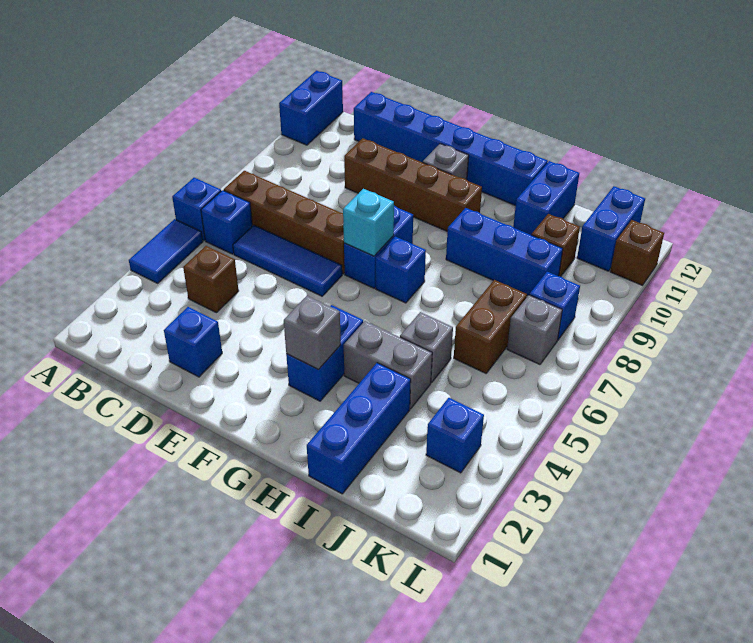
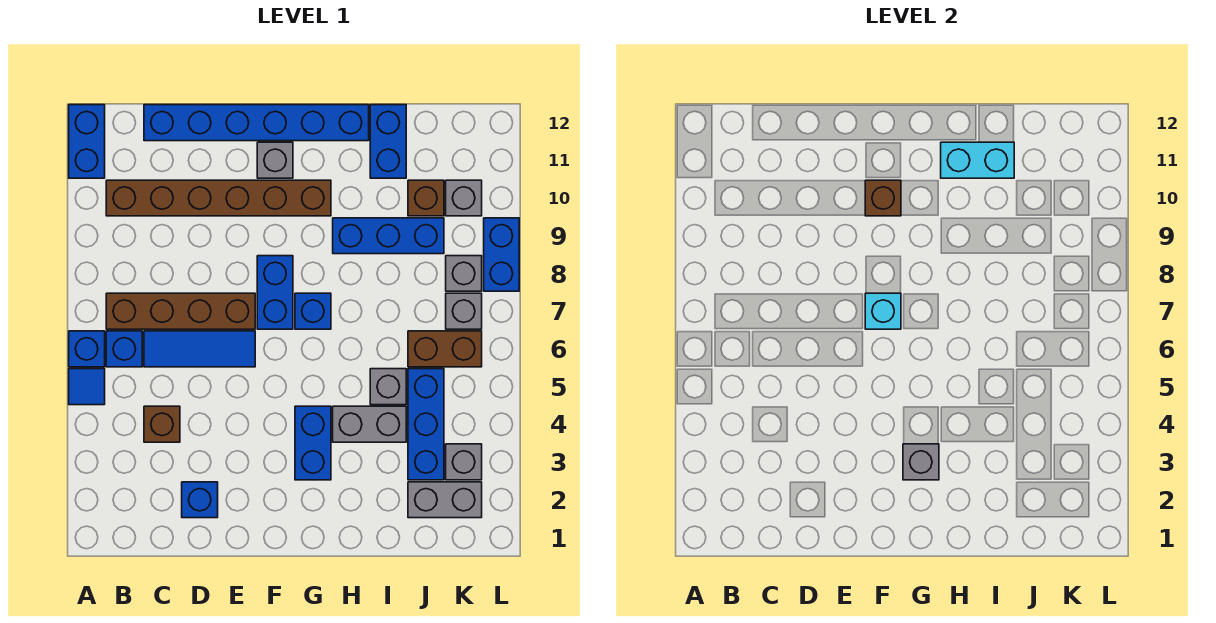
blue 1x2 tile [129,219,203,283] -> blue 1x1 tile [69,369,105,405]
brown 1x4 brick [344,138,482,231] -> brown 1x6 brick [106,180,331,216]
none -> cyan 1x2 brick [941,142,1014,178]
blue 1x3 brick [307,363,411,494] -> blue 1x3 brick moved to [408,369,444,480]
none -> grey 1x2 brick [408,482,482,518]
brown 1x2 brick [454,280,527,373] -> brown 1x2 brick turned to [408,331,482,367]
blue 1x1 brick [426,398,484,473] -> grey 1x1 brick [446,444,482,480]
blue 1x1 brick [530,272,580,340] -> grey 1x1 brick [446,256,482,291]
none -> grey 1x1 brick [446,180,482,216]
blue 1x2 brick [577,186,645,271] -> blue 1x2 brick moved to [484,218,519,291]
brown 1x1 brick [610,220,664,285] -> brown 1x1 brick moved to [865,180,901,216]

